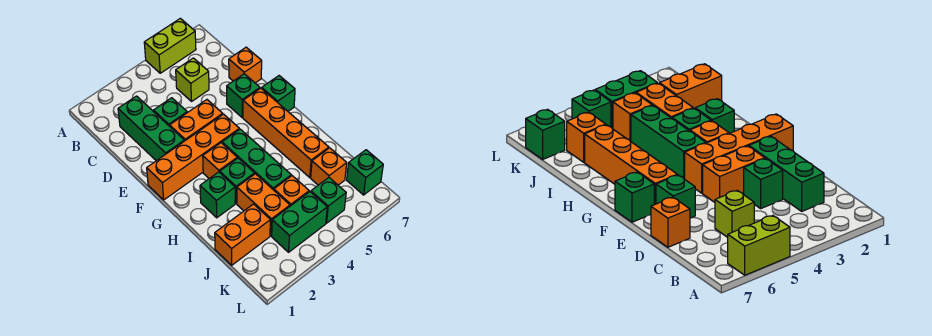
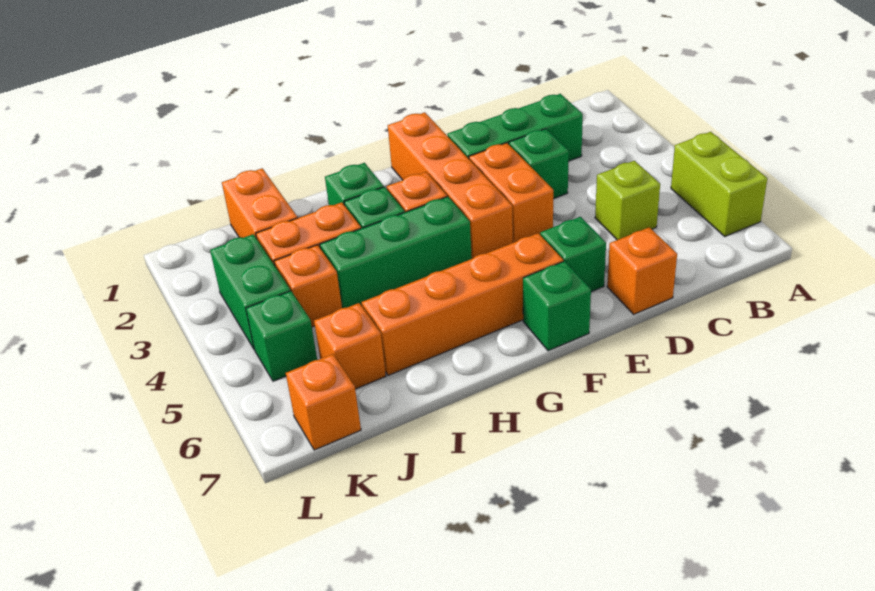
green 1x1 brick [347,150,383,195] -> orange 1x1 brick [286,354,361,450]

